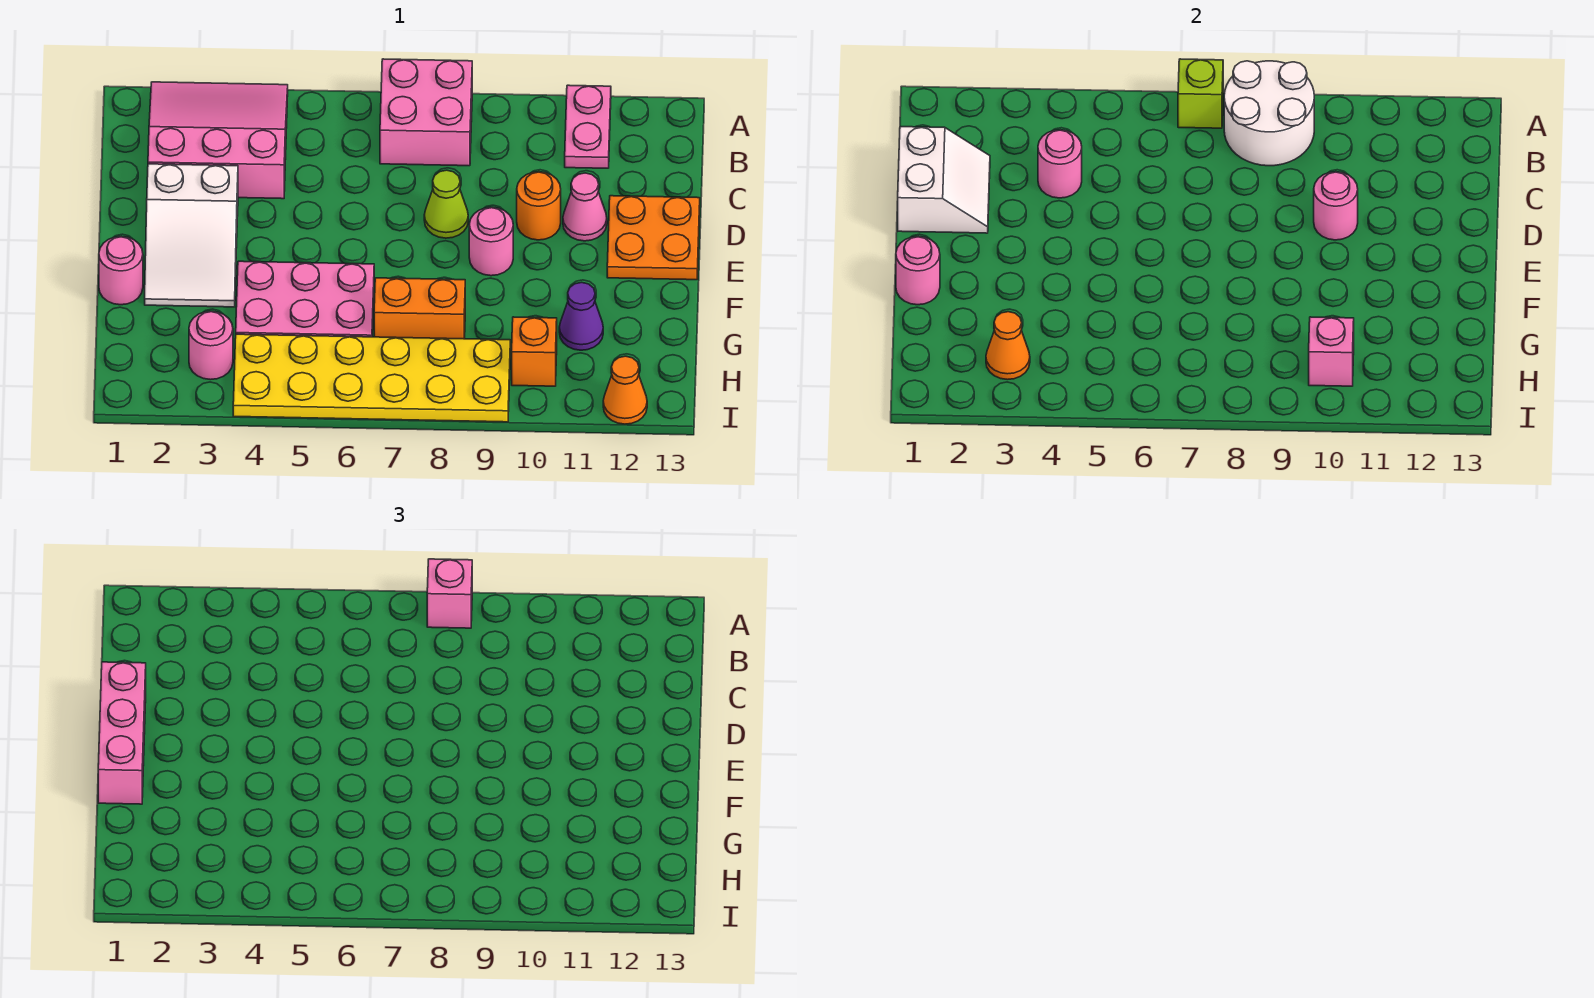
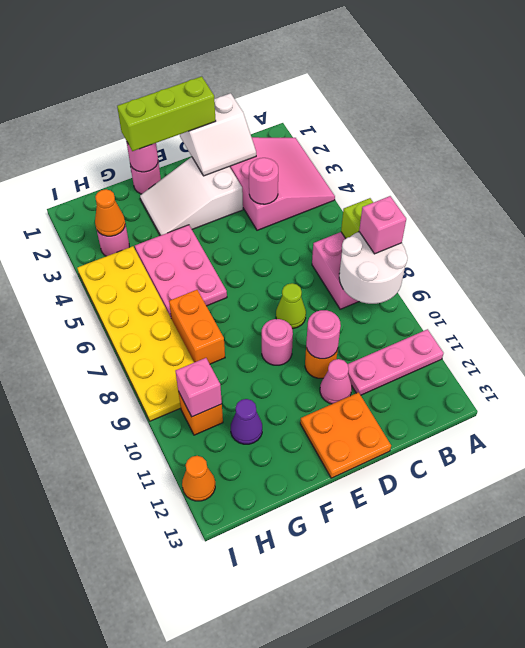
pink 1x2 plate [565,85,611,168] -> pink 1x3 plate [348,329,444,395]
pink 1x3 brick [98,662,146,804] -> lime 1x3 brick [117,76,216,151]

